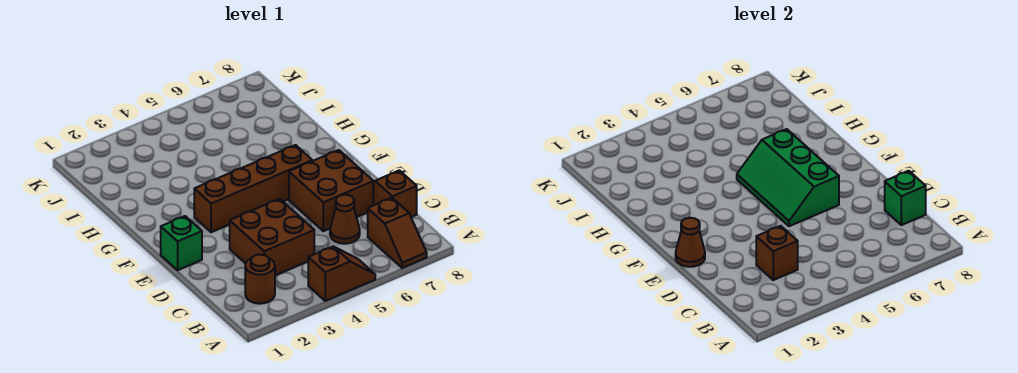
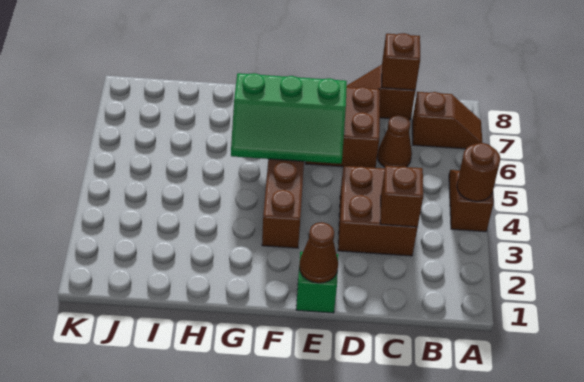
brown 1x1 round brick [245,255,275,304] -> brown 1x1 round brick moved to [457,143,500,201]
green 1x1 brick [885,171,926,225] -> brown 1x1 brick [382,33,420,90]

